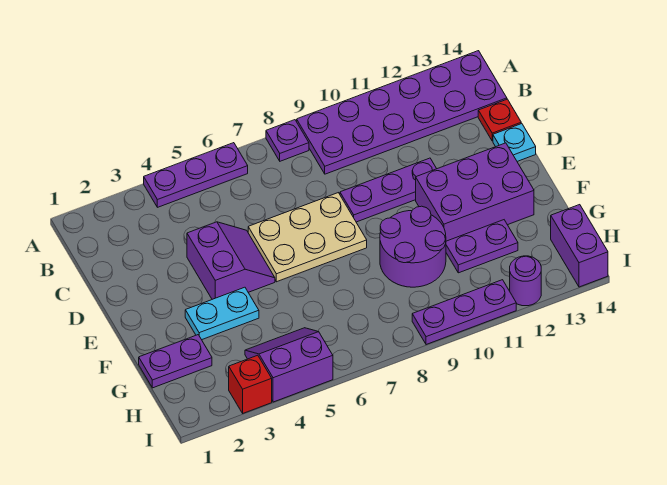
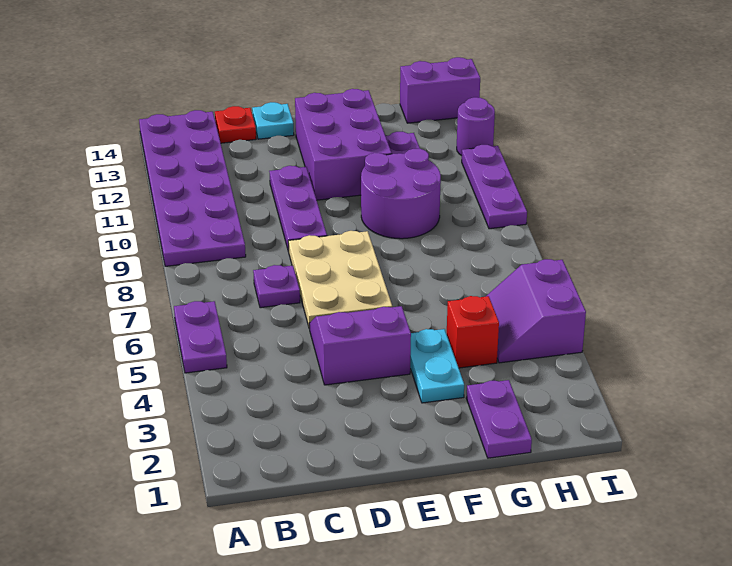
purple 1x3 plate [144,143,248,207] -> purple 1x2 plate [174,301,227,373]
purple 1x1 plate [266,120,309,161] -> purple 1x1 plate moved to [253,265,300,308]
red 1x1 brick [229,355,272,413] -> red 1x1 brick moved to [447,296,499,368]

